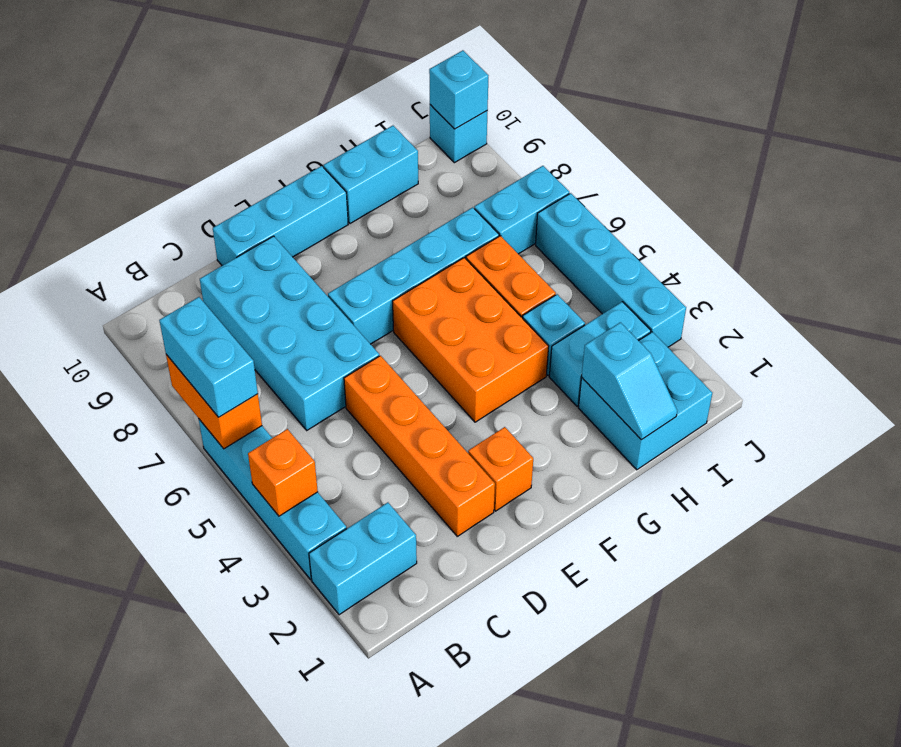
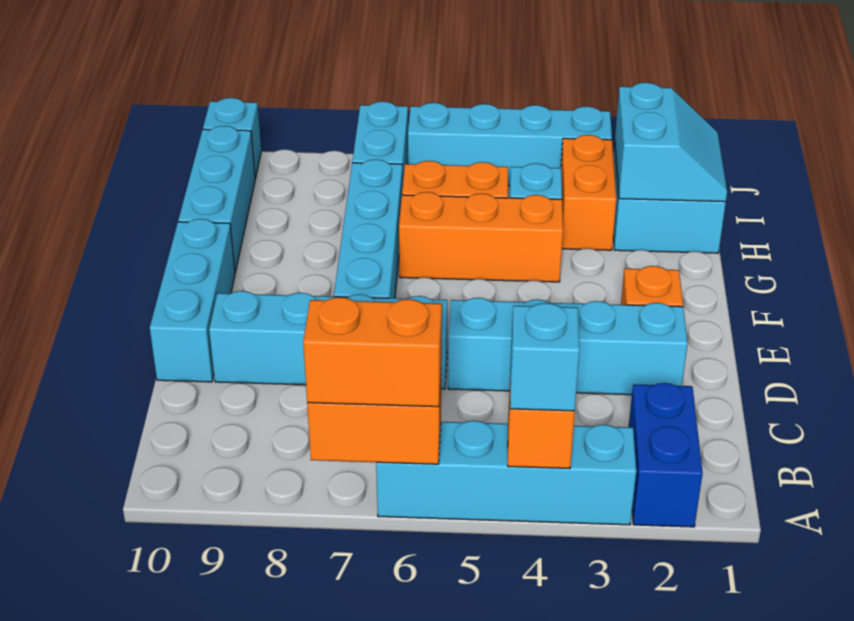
cyan 1x2 brick [309,503,417,615] -> blue 1x2 brick [629,383,703,527]
cyan 1x2 brick [159,297,258,417] -> orange 1x2 brick [303,297,442,407]
cyan 2x4 brick [200,236,379,430] -> cyan 1x4 brick [209,291,448,389]
orange 1x4 brick [344,356,495,536] -> cyan 1x4 brick [448,298,688,395]
orange 2x3 brick [393,258,549,422] -> orange 1x3 brick [399,192,563,282]
cyan 1x2 brick [324,126,418,224] -> cyan 1x3 brick [178,126,255,273]
cyan 1x2 slope [582,322,677,440] -> cyan 2x2 slope [615,83,727,202]
cyan 1x2 brick [549,302,651,406] -> orange 1x2 brick [561,135,617,250]
cyan 1x1 brick [429,50,489,129] -> cyan 1x1 brick moved to [510,303,580,411]

